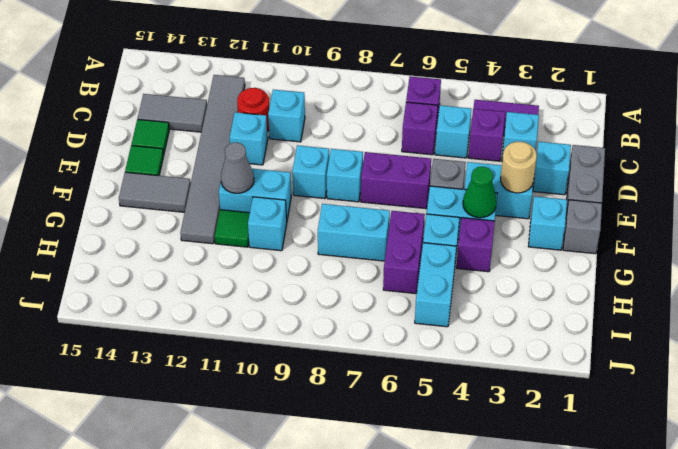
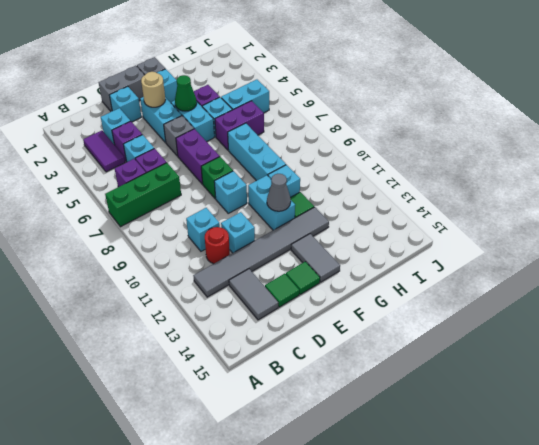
none -> green 1x3 brick [105,163,181,227]
cyan 1x1 brick [327,149,363,202] -> green 1x1 brick [201,157,233,199]
cyan 1x2 brick [318,204,390,261] -> cyan 1x3 brick [228,123,286,181]

